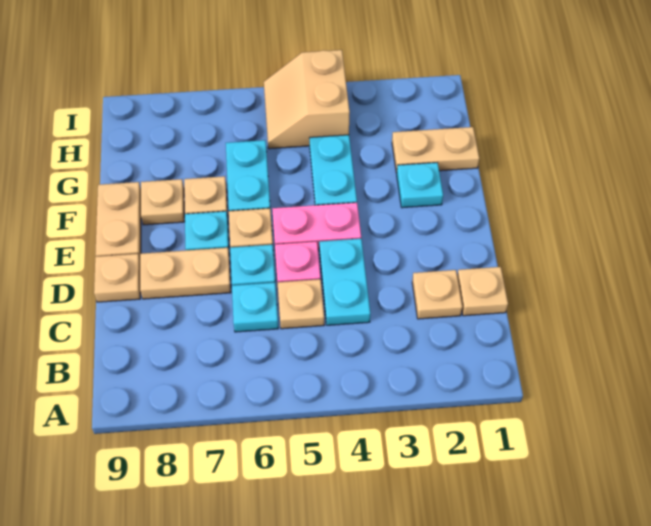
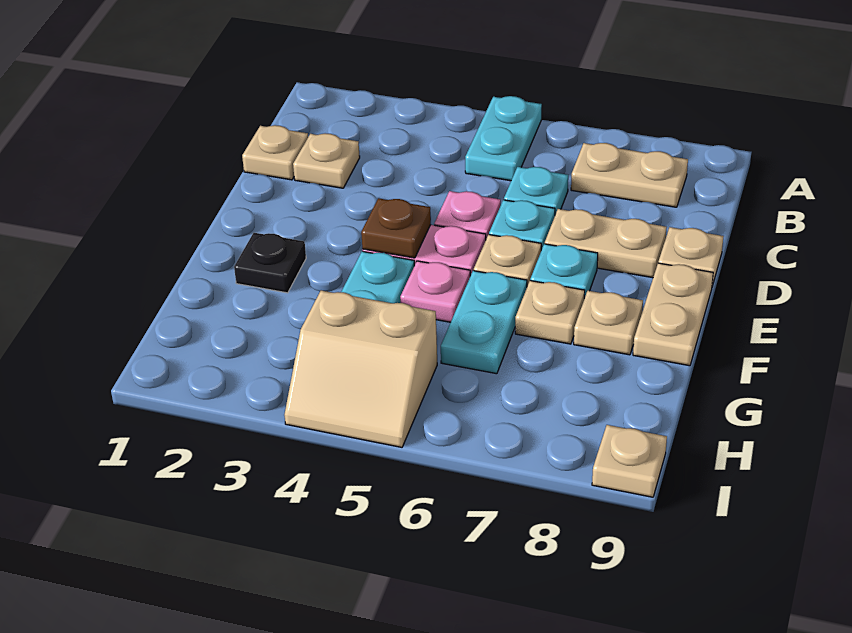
cyan 1x2 plate [319,239,370,325] -> cyan 1x2 plate moved to [465,96,542,181]
tan 1x1 plate [278,279,324,329] -> tan 1x1 plate moved to [592,425,667,497]
none -> brown 1x1 plate [361,198,431,258]
cyan 1x1 plate [397,163,443,208] -> black 1x1 plate [234,233,306,293]
none -> pink 1x1 plate [400,261,470,322]
tan 1x2 plate [392,127,479,173] -> tan 1x2 plate moved to [571,143,688,207]
tan 2x2 slope [264,50,350,149] -> tan 2x2 slope turned to [284,291,437,447]

